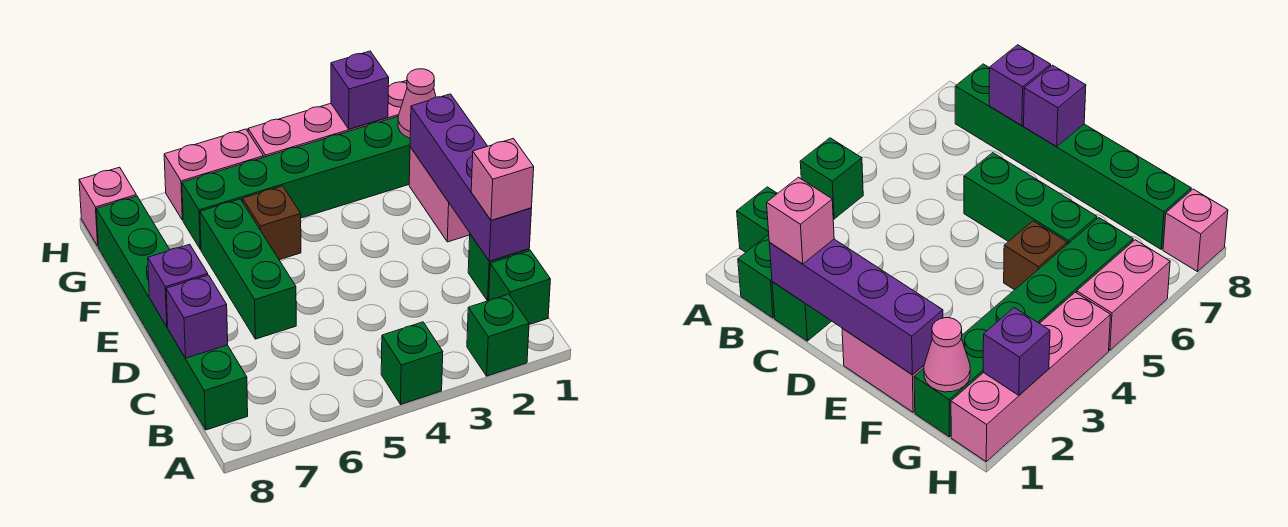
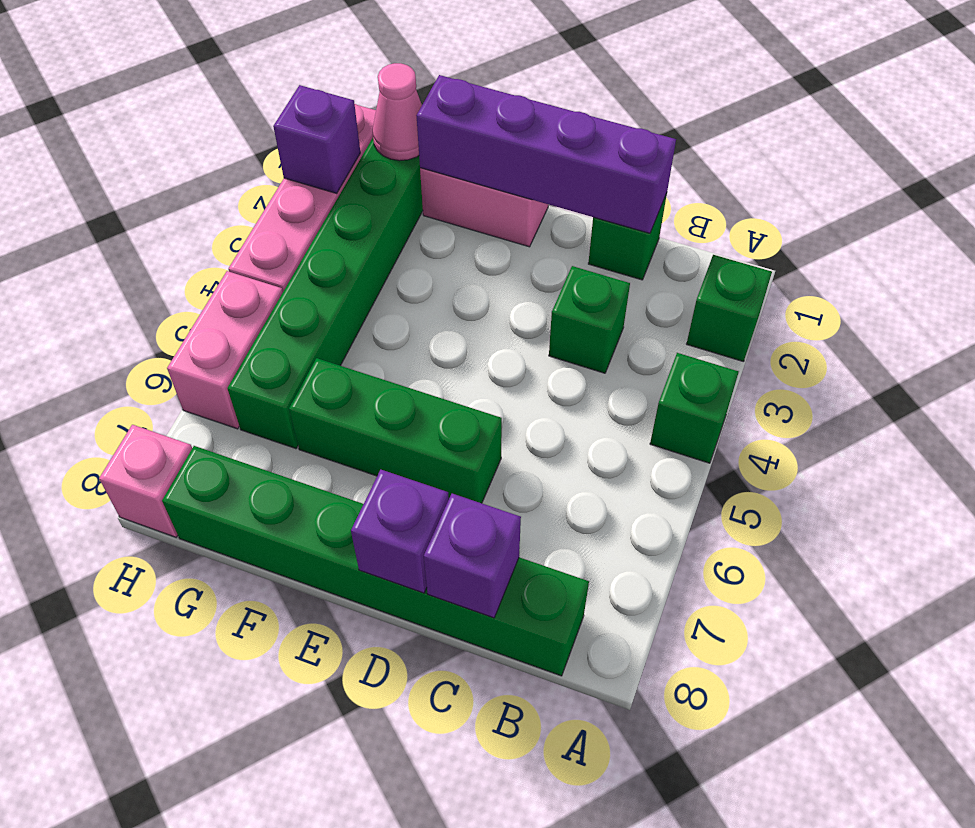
green 1x1 brick [489,250,550,325] -> green 1x1 brick moved to [549,266,630,373]
pink 1x1 brick [471,138,534,220] -> none
brown 1x1 brick [243,186,301,260] -> none

